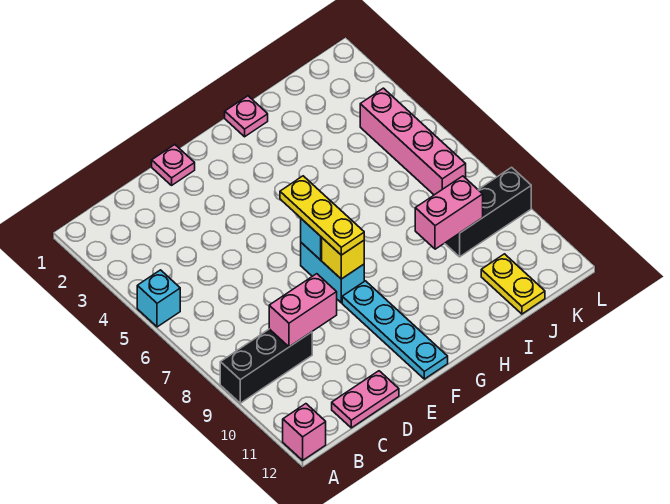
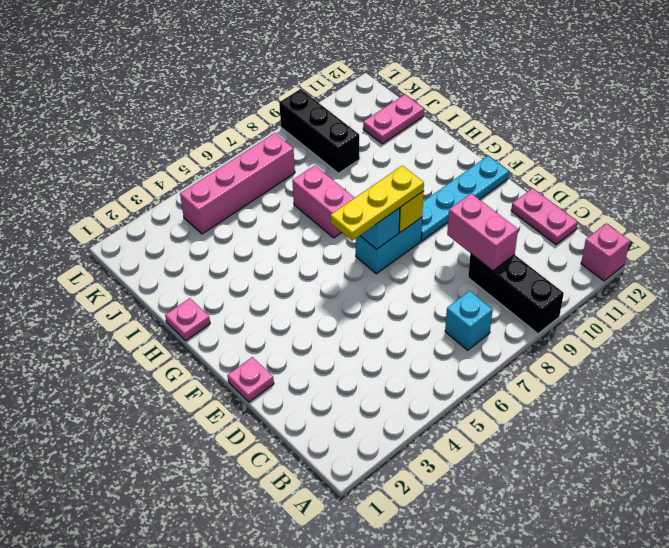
cyan 1x1 brick [137,270,180,327] -> cyan 1x1 brick moved to [445,291,492,350]
pink 1x2 brick [415,176,483,249] -> pink 1x2 brick moved to [292,165,355,238]
yellow 1x2 plate [481,254,545,314] -> pink 1x2 plate [363,94,424,144]

